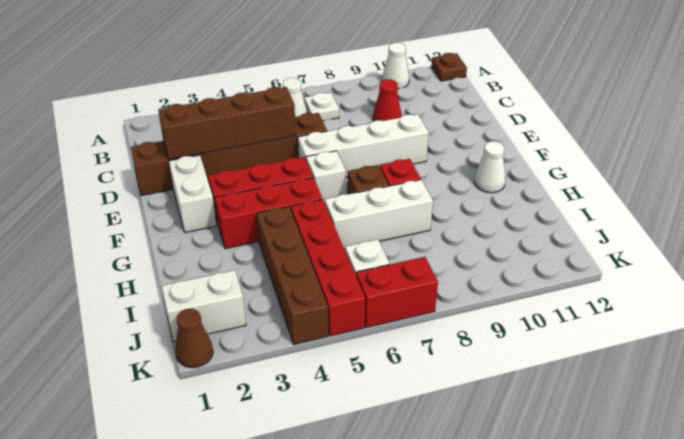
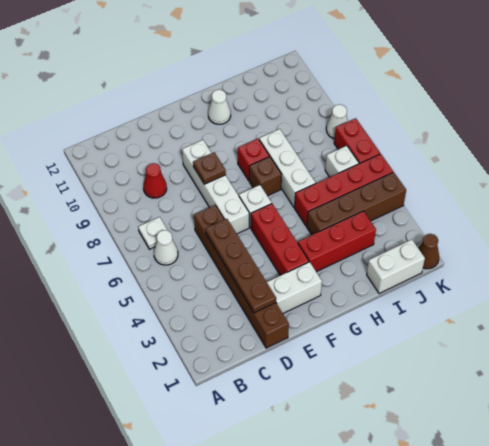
white 1x1 cone [382,43,409,89] -> white 1x1 cone moved to [326,104,348,139]
brown 1x1 plate [431,53,467,81] -> brown 1x1 plate moved to [193,152,226,184]
brown 1x4 brick [158,87,296,159] -> brown 1x4 plate [205,219,276,313]
red 1x3 brick [215,178,323,249] -> red 1x3 brick turned to [298,211,376,272]
white 1x2 brick [162,270,246,342] -> white 1x2 brick turned to [367,239,425,294]

